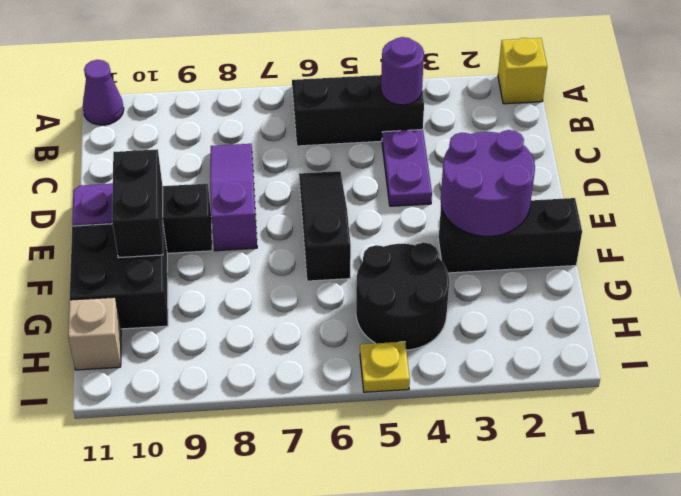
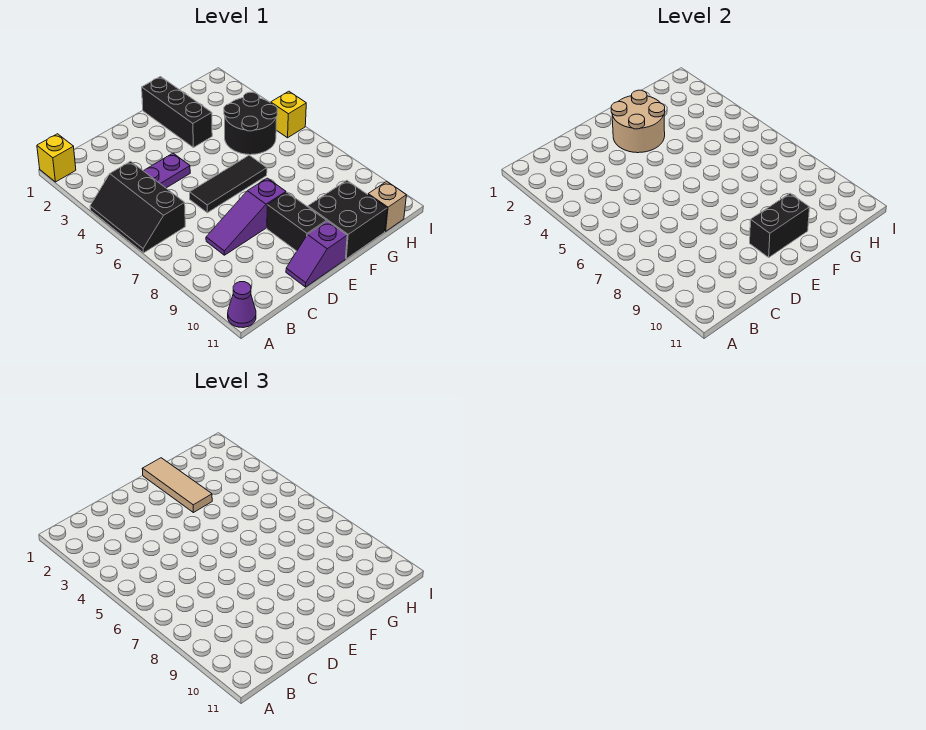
purple 1x1 round brick [381,37,424,105] -> none
black 1x3 slope [299,171,351,281] -> black 1x3 tile [190,155,267,213]
purple 2x2 round brick [441,130,535,236] -> tan 2x2 round brick [611,90,665,153]
none -> tan 1x3 tile [142,458,212,513]
yellow 1x1 plate [360,342,410,392] -> yellow 1x1 brick [271,91,306,138]

